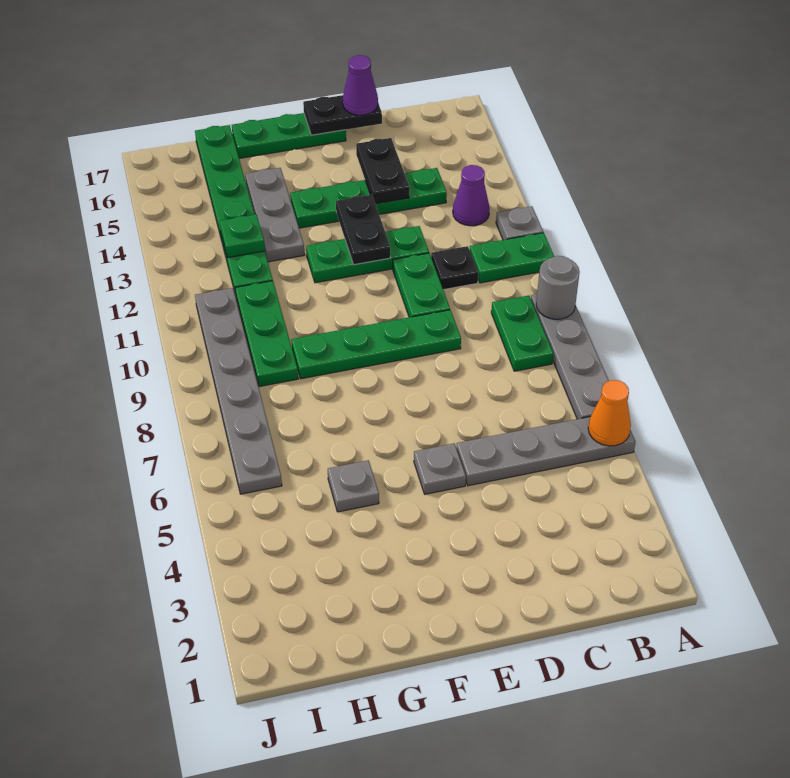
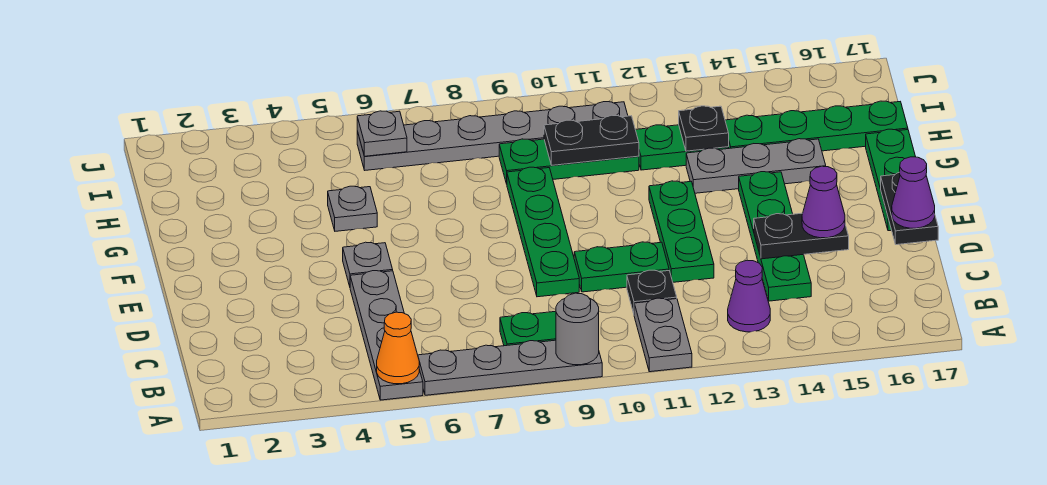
green 1x2 plate [470,233,554,283] -> grey 1x2 plate [634,298,692,372]
grey 1x1 plate [496,206,543,240] -> grey 1x1 plate moved to [357,111,407,156]
none -> purple 1x1 cone [802,166,845,238]
black 1x2 plate [336,195,390,265] -> black 1x2 plate moved to [544,115,639,165]
green 1x1 plate [220,214,265,258] -> black 1x1 plate [679,106,729,151]

